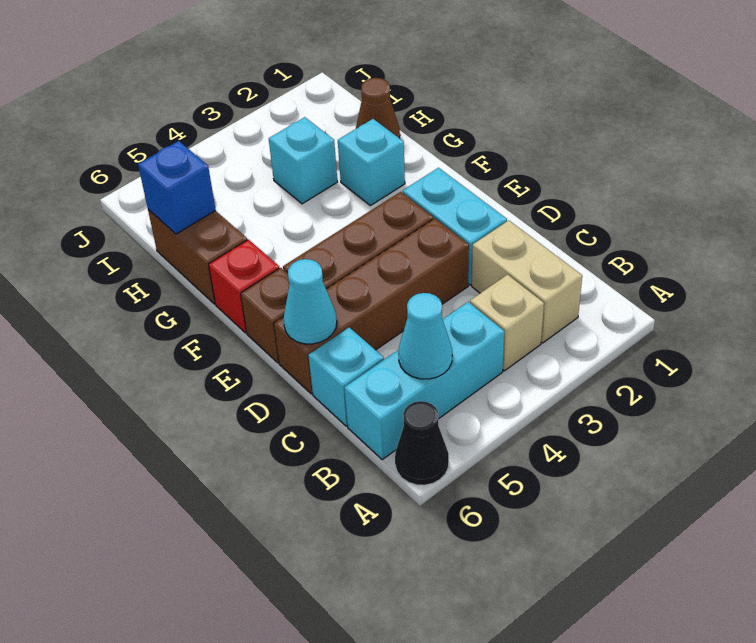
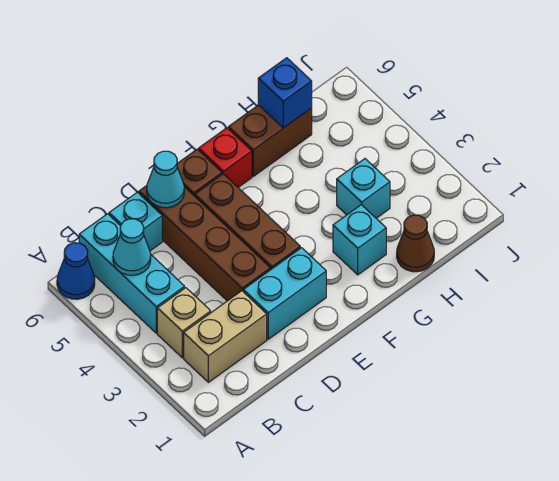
black 1x1 cone [395,401,449,485] -> blue 1x1 cone [57,243,95,299]

